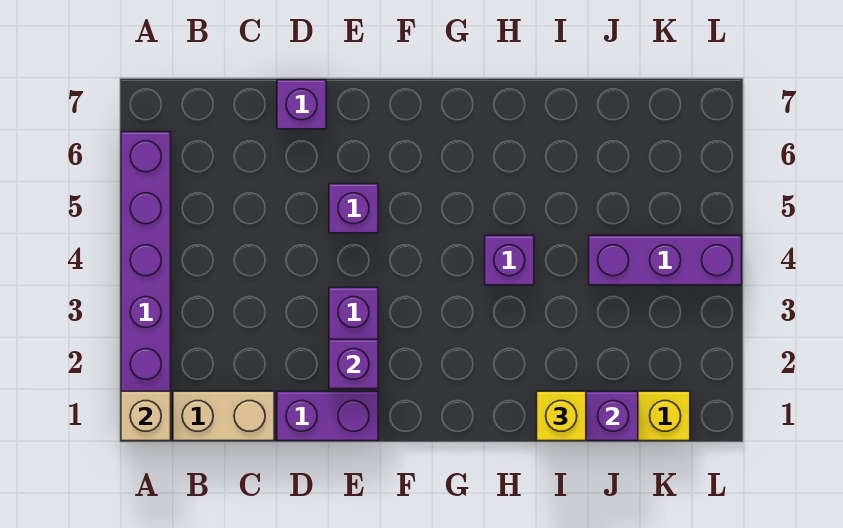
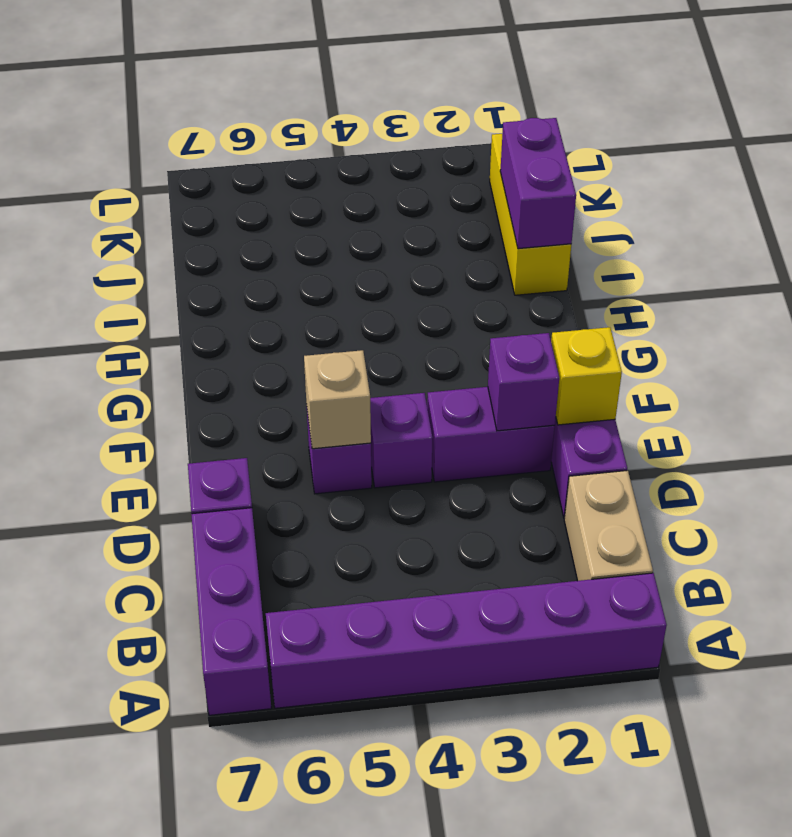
tan 1x1 brick [121,391,171,441] -> tan 1x1 brick moved to [304,350,371,449]
purple 1x1 brick [485,235,534,285] -> purple 1x1 brick moved to [370,393,432,488]
yellow 1x1 brick [537,391,586,441] -> yellow 1x1 brick moved to [551,327,622,425]
purple 1x3 brick [589,235,742,285] -> purple 1x3 brick moved to [191,508,271,715]

